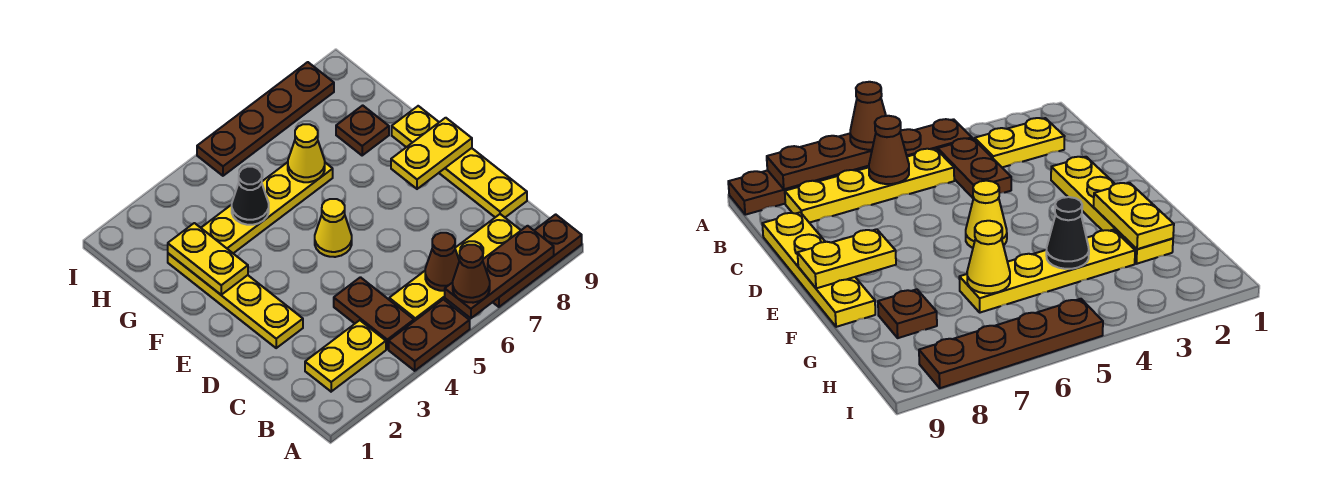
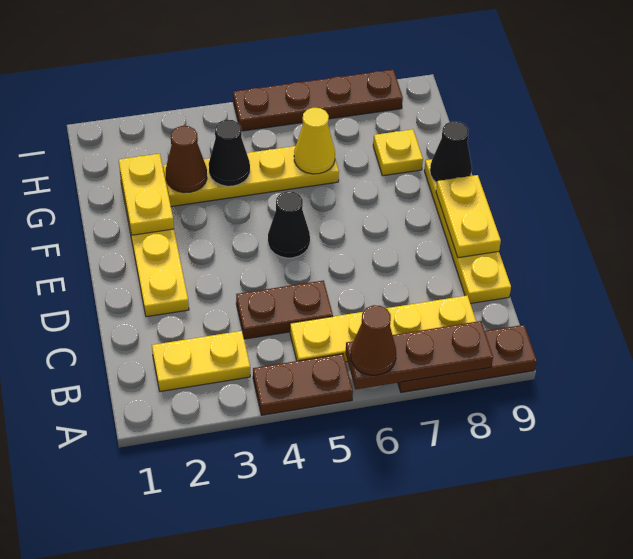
brown 1x2 plate [334,277,414,349] -> brown 1x2 plate turned to [236,280,333,339]
brown 1x1 cone [425,233,459,291] -> brown 1x1 cone moved to [166,126,207,193]
yellow 1x1 cone [315,199,352,257] -> black 1x1 cone [268,191,310,258]
yellow 1x2 plate [391,118,472,189] -> yellow 1x2 plate turned to [436,175,501,258]
none -> black 1x1 cone [430,121,472,183]
brown 1x1 plate [336,105,389,155] -> yellow 1x1 plate [373,129,423,176]

